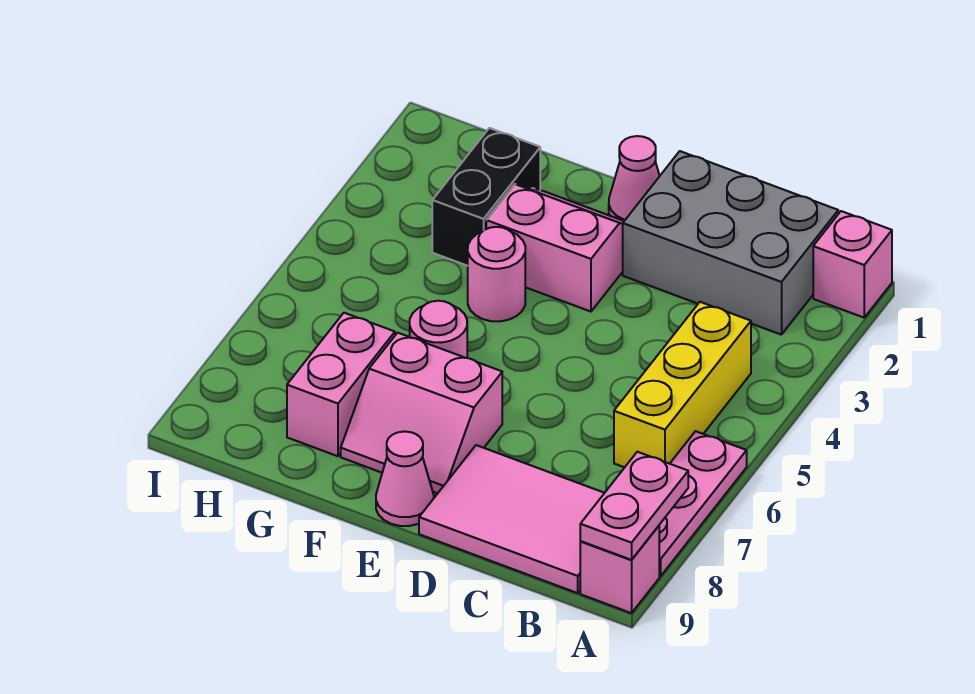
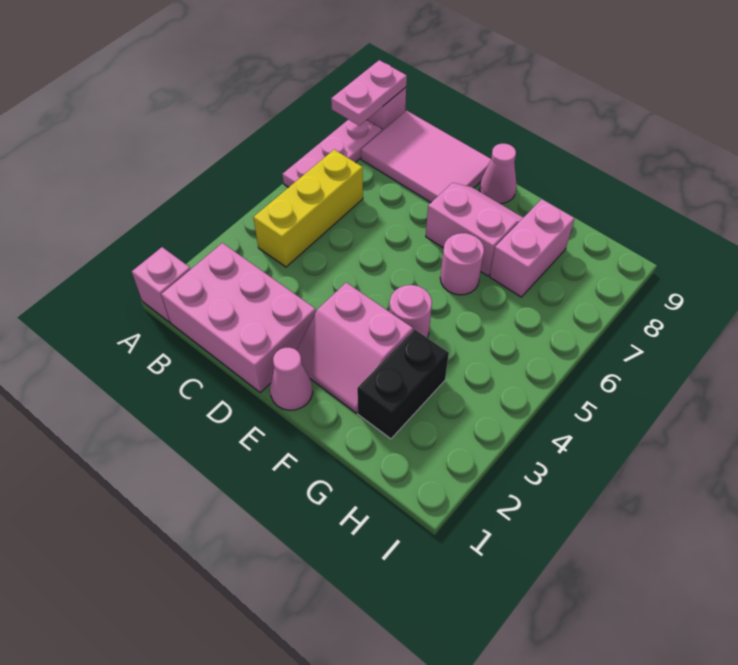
grey 2x3 brick [623,151,838,335] -> pink 2x3 brick [161,243,316,392]

